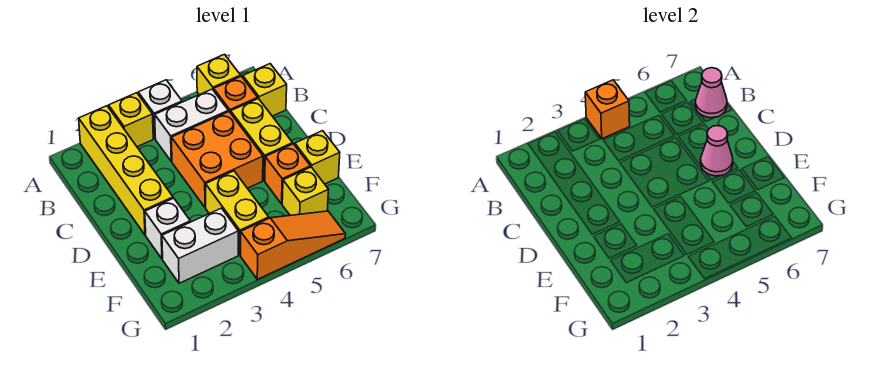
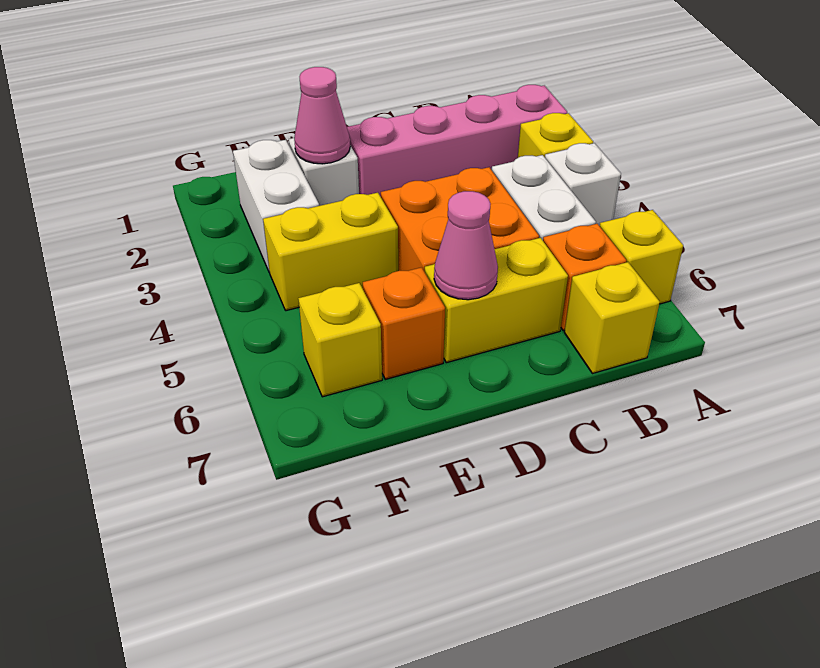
yellow 1x4 brick [79,106,173,235] -> pink 1x4 brick [347,85,567,197]
orange 1x1 brick [585,80,630,139] -> none
pink 1x1 cone [695,68,727,118] -> pink 1x1 cone moved to [294,67,350,164]
yellow 1x1 brick [295,131,340,184] -> none
orange 1x3 slope [240,211,346,279] -> none

